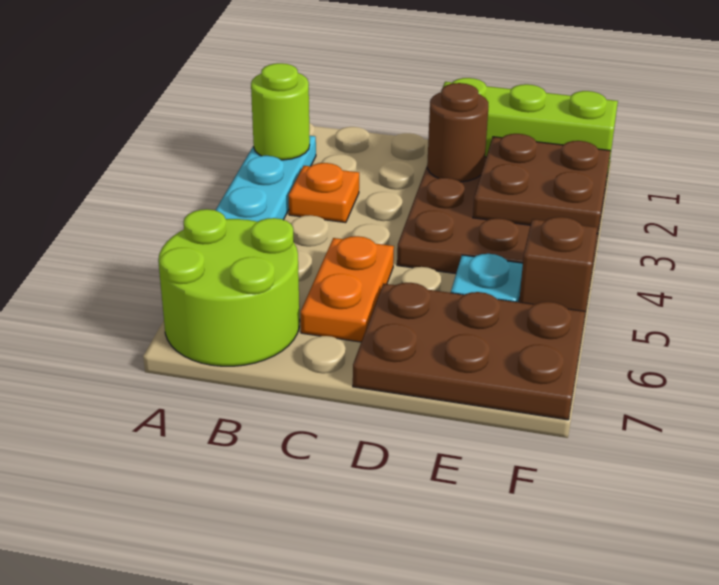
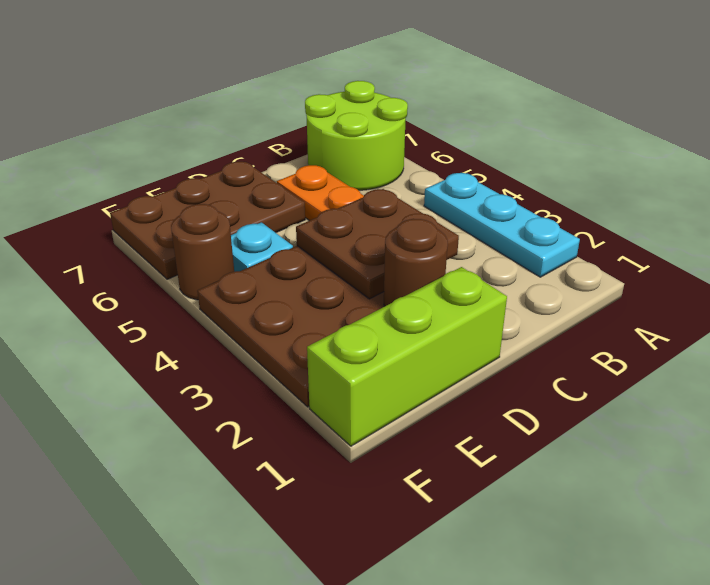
lime 1x1 round brick [251,63,310,160] -> none
orange 1x1 plate [288,163,359,223] -> none
brown 2x2 plate [473,134,610,234] -> brown 2x2 plate moved to [296,189,459,299]
brown 1x1 brick [519,217,597,320] -> brown 1x1 round brick [171,204,234,300]

